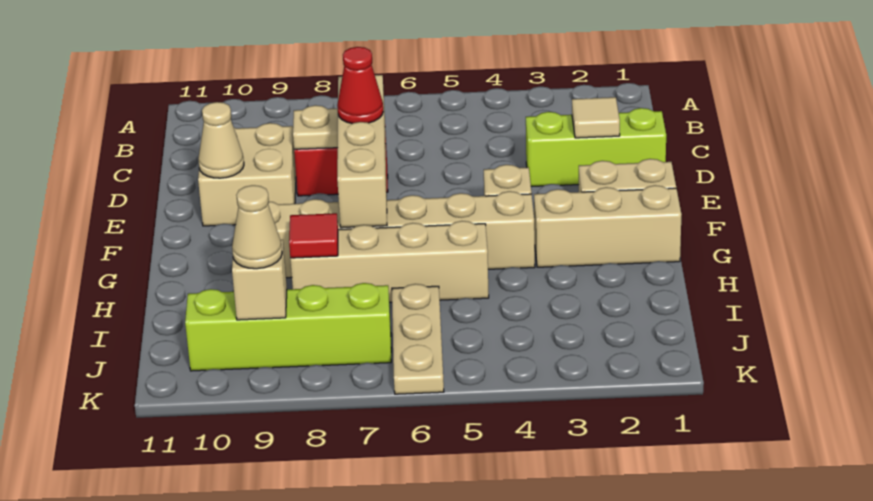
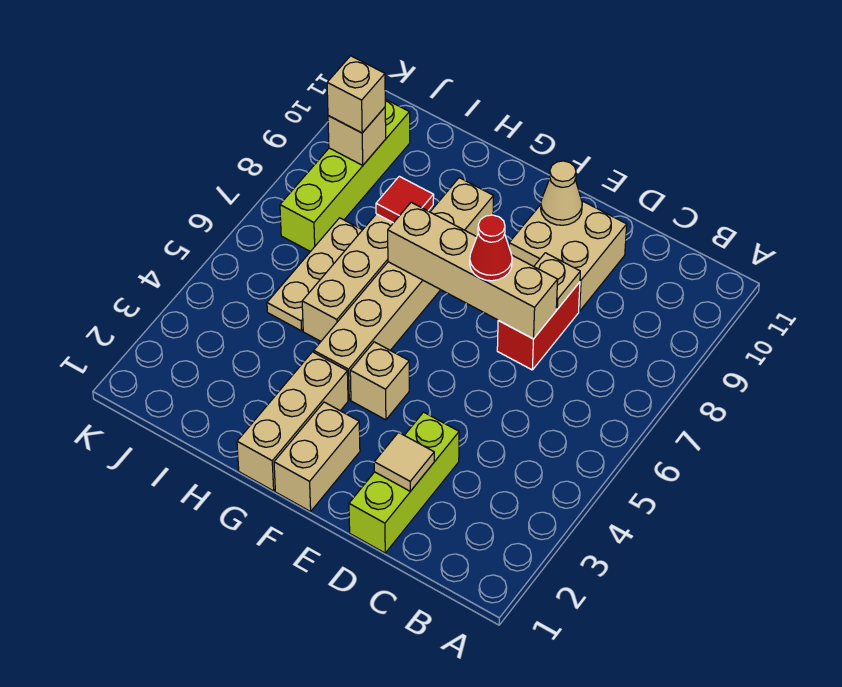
tan 1x3 plate [392,284,444,394] -> tan 1x3 plate turned to [267,218,362,331]
tan 1x1 cone [232,185,282,269] -> tan 1x1 brick [327,56,385,133]

